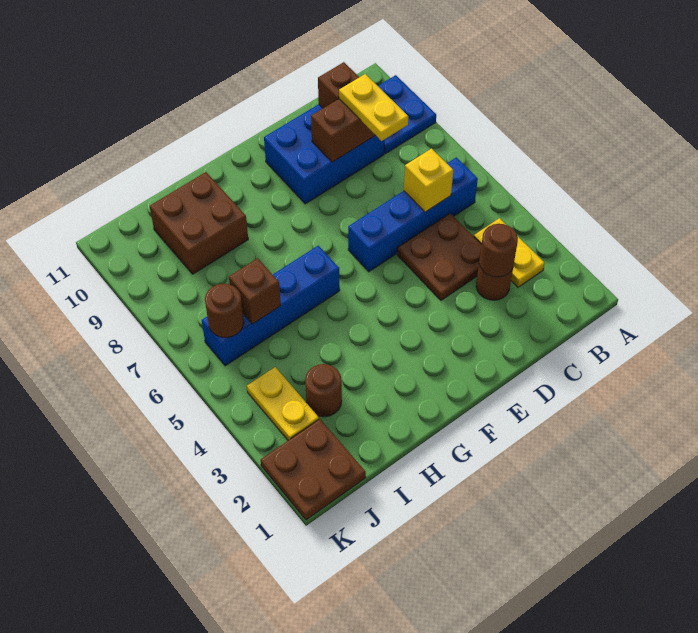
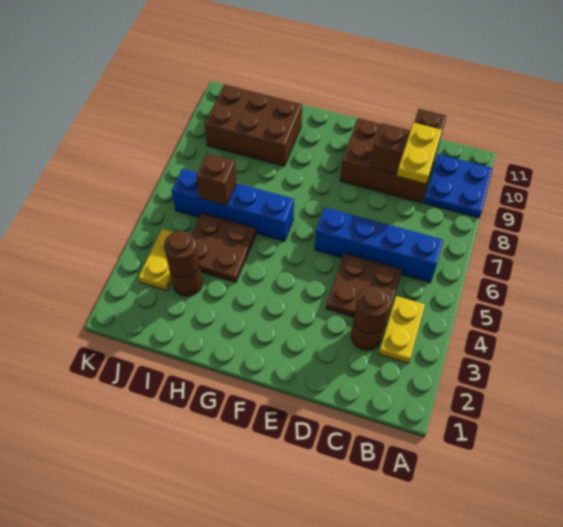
yellow 1x1 brick [404,148,453,212] -> none
blue 2x3 brick [264,104,385,204] -> brown 2x3 brick [340,118,438,203]
brown 2x2 brick [150,172,248,274] -> brown 2x3 brick [204,84,302,166]
brown 2x2 plate [261,419,366,520] -> brown 2x2 plate moved to [191,213,256,282]
brown 1x1 round brick [205,284,244,338] -> brown 1x1 round brick moved to [164,231,199,278]

